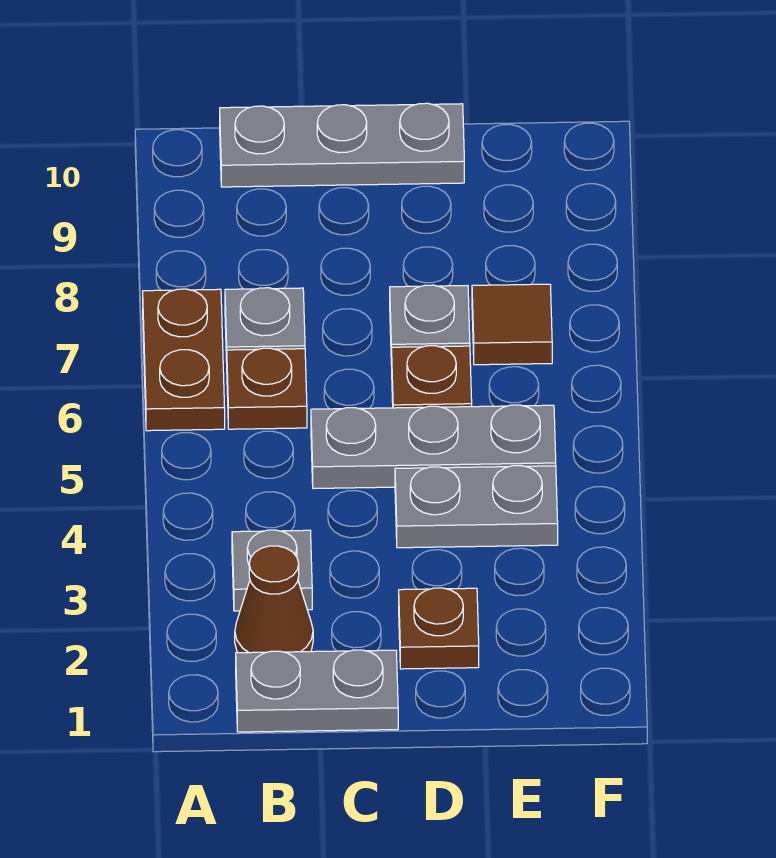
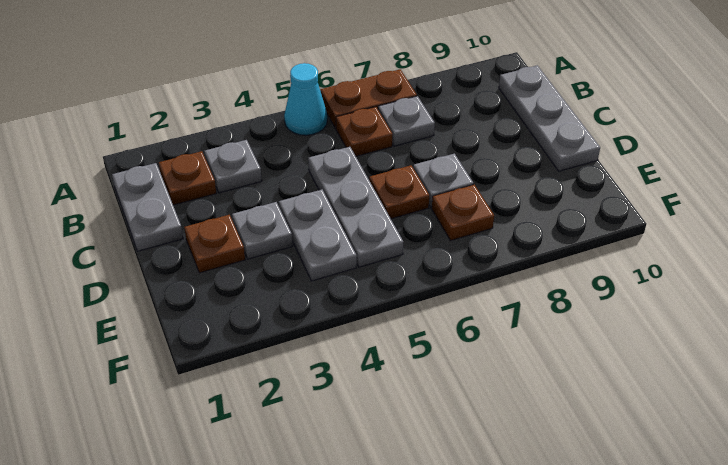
none -> cyan 1x1 cone [284,63,327,135]
brown 1x1 cone [235,546,313,653] -> brown 1x1 plate [159,151,216,205]
none -> grey 1x1 plate [232,202,292,259]
brown 1x1 tile [472,284,552,365] -> brown 1x1 plate [432,185,494,241]

